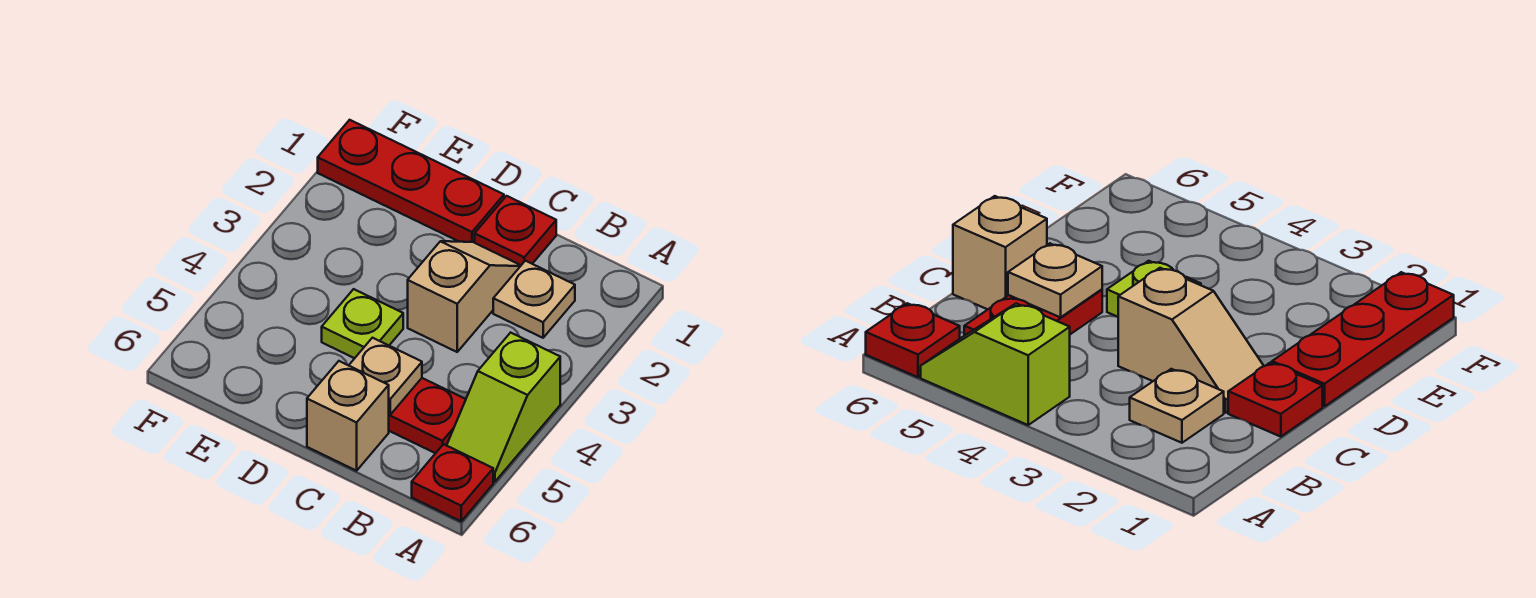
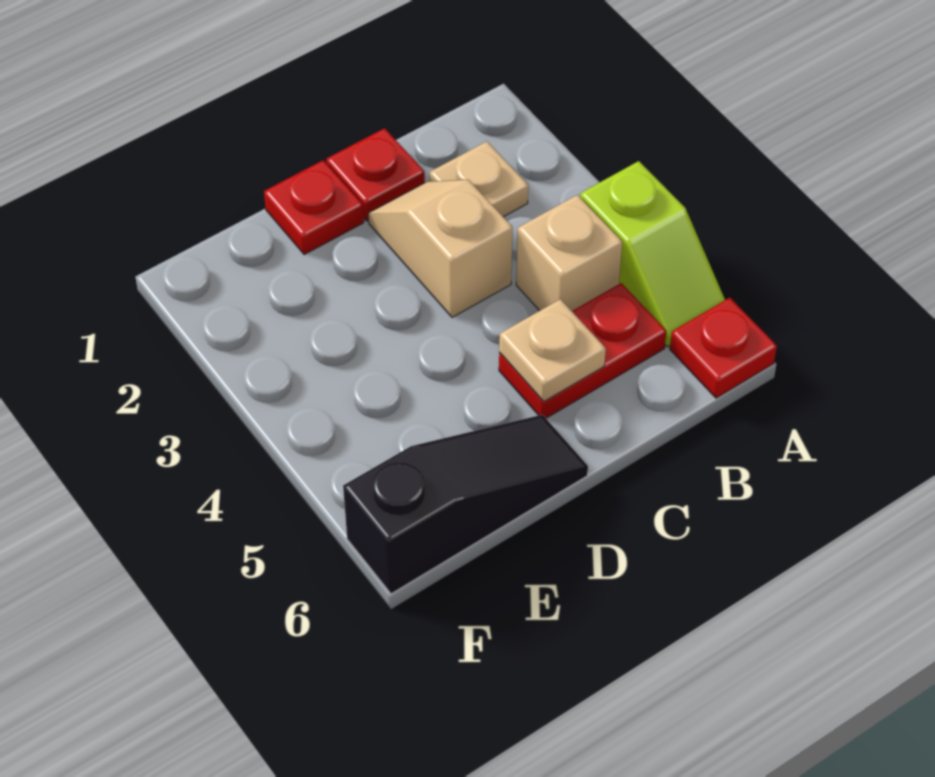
tan 1x1 brick [307,361,389,471] -> tan 1x1 brick moved to [516,195,622,311]
red 1x3 plate [318,120,504,243] -> red 1x1 plate [264,160,364,255]
lime 1x1 plate [322,289,403,358] -> none
none -> black 1x3 slope [343,415,588,594]

